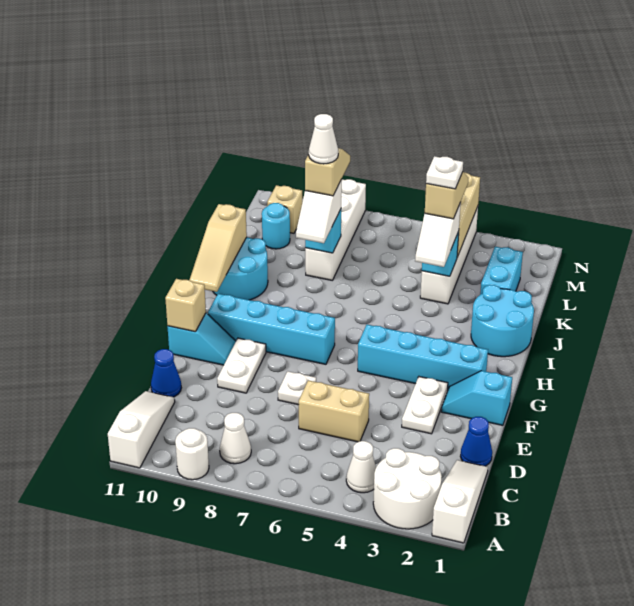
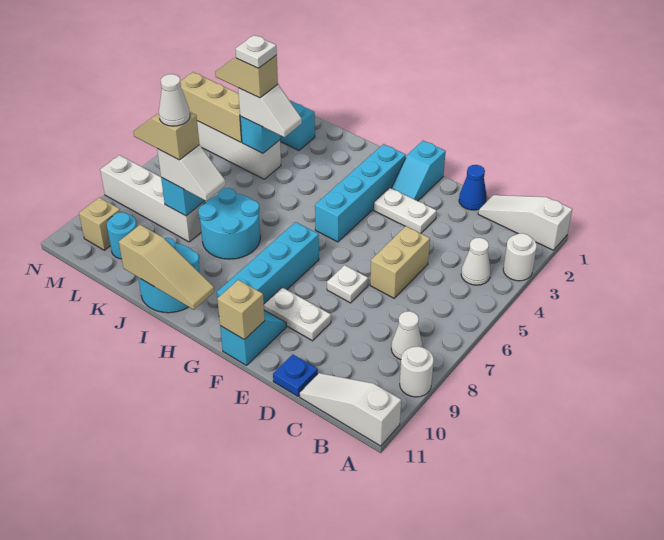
white 2x2 round brick [373,448,442,529] -> white 1x1 round brick [503,233,537,281]
blue 1x1 cone [151,349,181,397] -> blue 1x1 plate [273,354,318,396]
cyan 2x2 round brick [471,285,534,357] -> cyan 2x2 round brick moved to [198,188,260,259]

